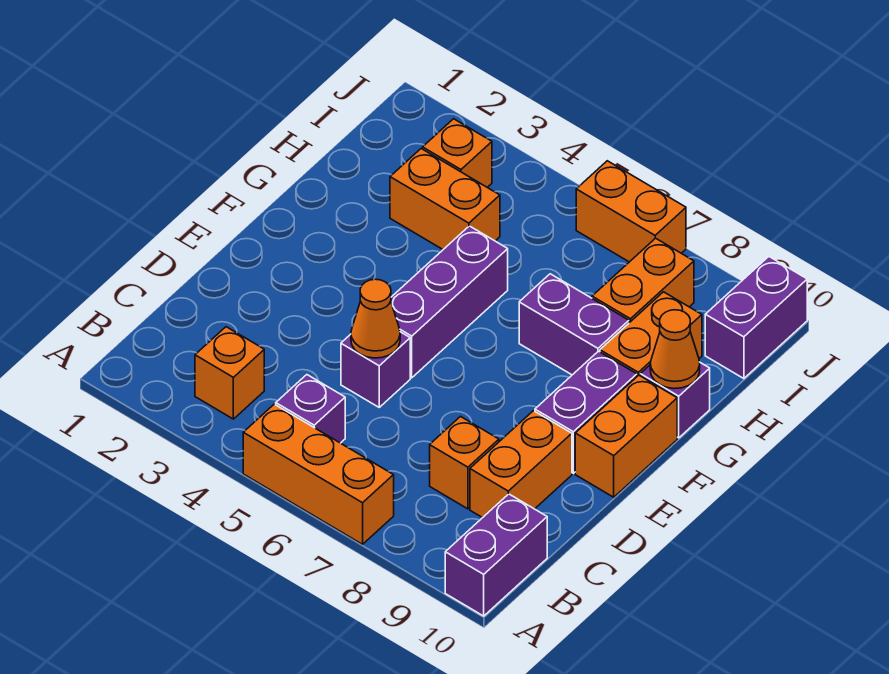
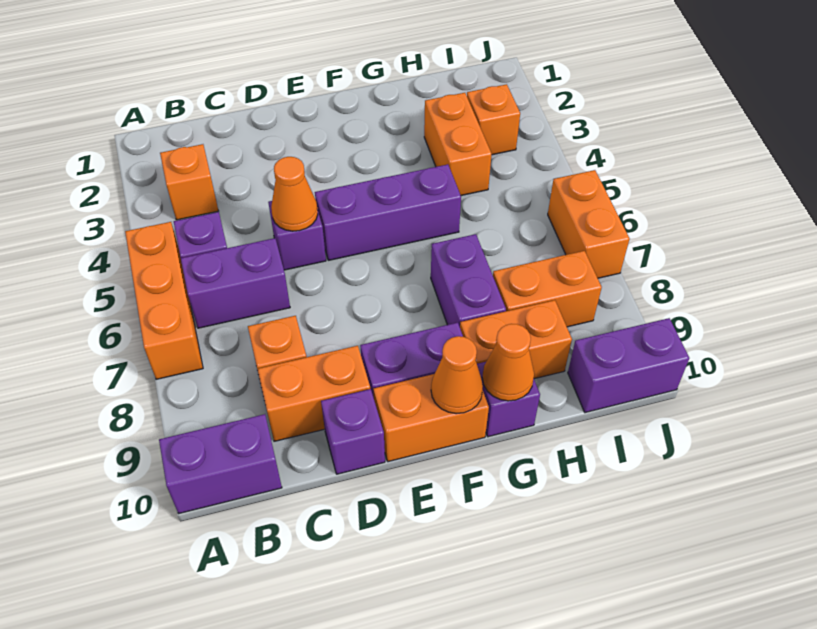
none -> purple 1x2 brick [181,238,290,328]
none -> purple 1x1 brick [321,389,385,474]
none -> orange 1x1 cone [431,336,483,414]

